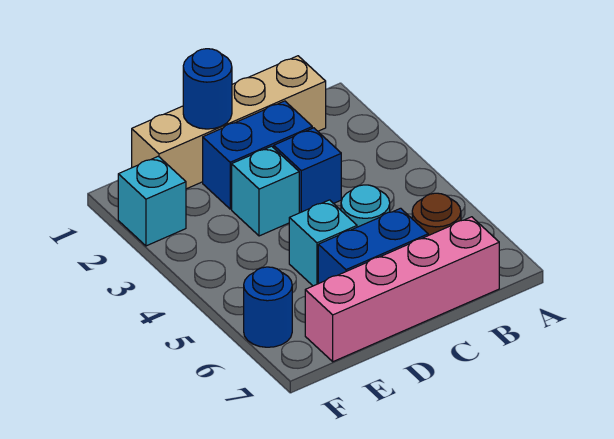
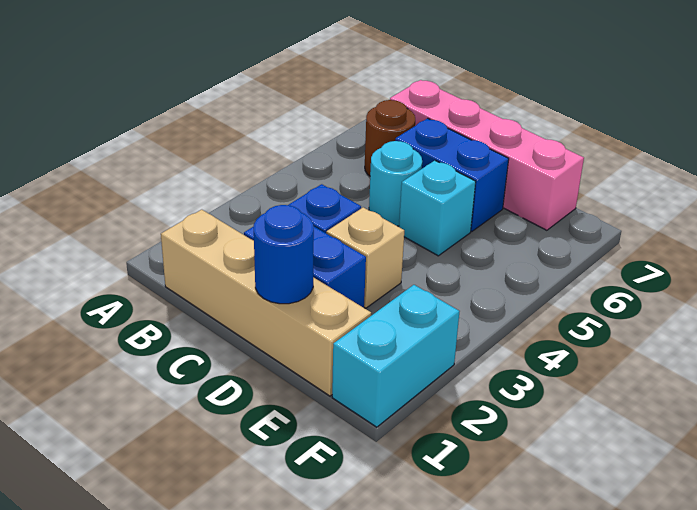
cyan 1x1 brick [232,146,299,236] -> tan 1x1 brick [326,207,404,308]
cyan 1x1 brick [118,156,186,246] -> cyan 1x2 brick [332,285,460,427]
blue 1x1 round brick [244,267,292,347] -> none

